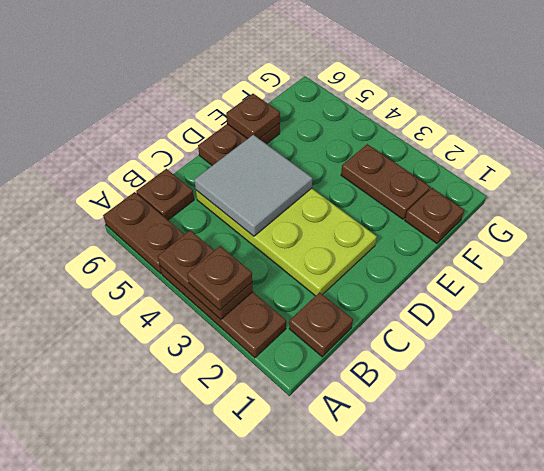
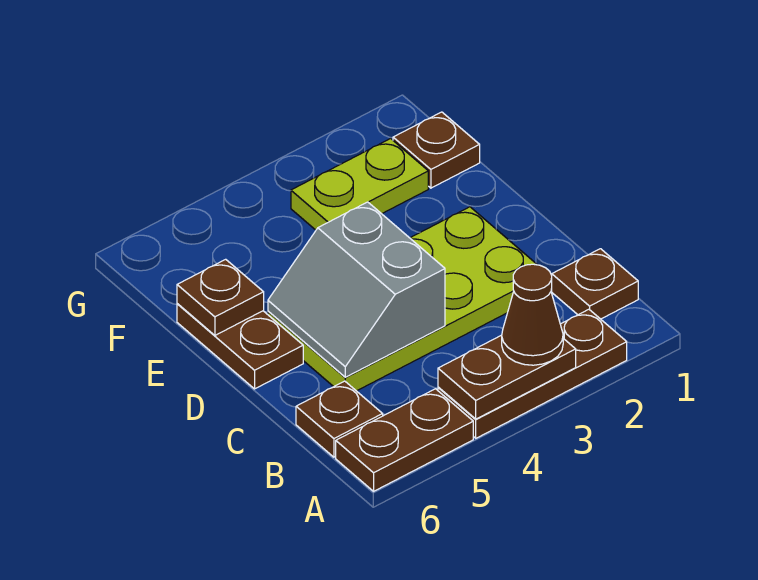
brown 1x1 plate [187,246,252,310] -> brown 1x1 cone [502,264,563,365]
grey 2x2 tile [194,135,312,236] -> grey 2x2 slope [268,202,445,377]
brown 1x2 plate [341,144,430,219] -> lime 1x2 plate [291,139,428,230]

